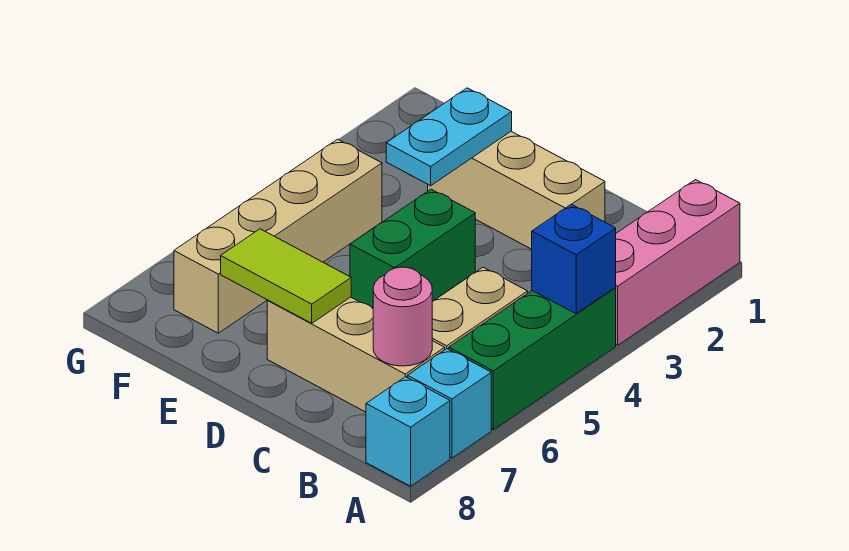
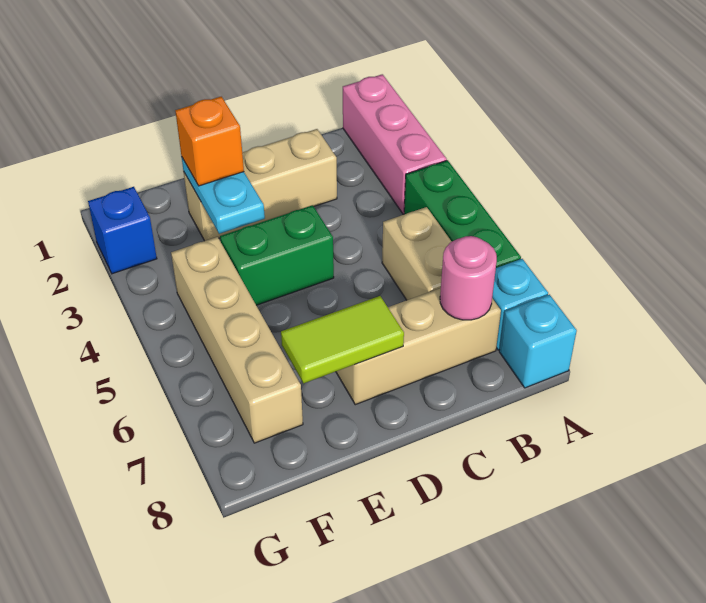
blue 1x1 brick [532,204,616,314] -> blue 1x1 brick moved to [88,187,157,274]
green 1x2 brick [350,189,475,308] -> green 1x2 brick turned to [220,205,334,305]
none -> orange 1x1 brick [175,97,244,186]

